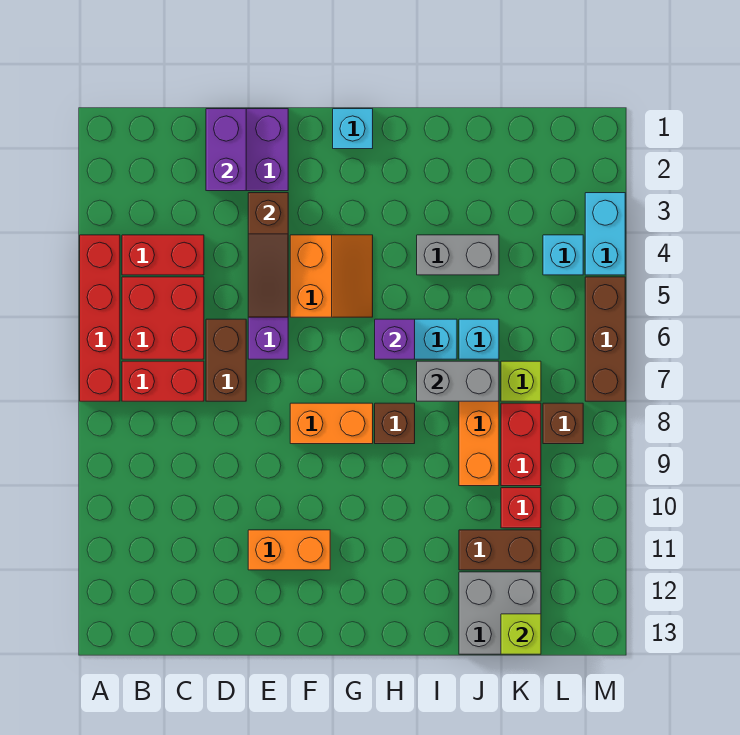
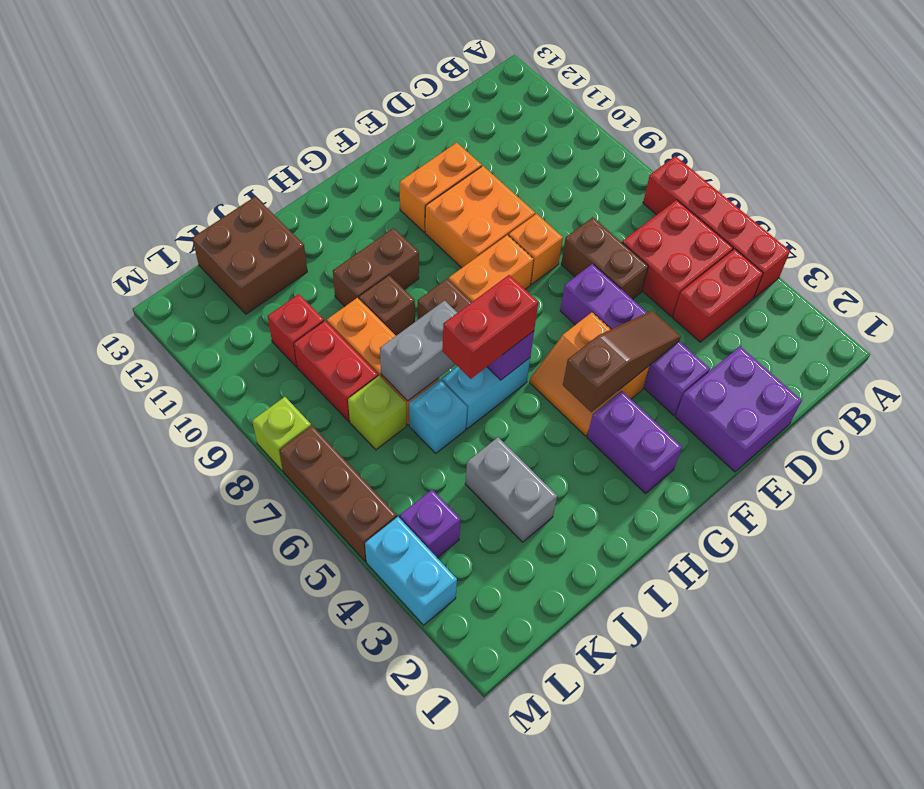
red 1x2 brick [122,361,204,401] -> red 1x2 brick moved to [442,275,538,379]
purple 1x2 brick [206,109,246,191] -> purple 1x2 brick moved to [587,391,682,494]
brown 1x3 slope [248,193,288,317] -> brown 1x3 slope turned to [563,311,681,412]
none -> orange 1x1 brick [509,214,563,284]
none -> orange 2x2 brick [425,166,535,268]
cyan 1x1 brick [333,109,373,149] -> none
grey 1x2 brick [417,235,499,275] -> grey 1x2 brick turned to [465,437,557,542]
brown 1x2 brick [459,530,541,570] -> brown 1x2 brick moved to [333,228,419,306]
grey 2x2 brick [459,572,541,654] -> brown 2x2 brick [192,197,307,314]
lime 1x1 brick [501,614,541,654] -> lime 1x1 brick moved to [252,397,311,471]
cyan 1x1 brick [543,235,583,275] -> purple 1x1 brick [400,490,461,558]
brown 1x1 brick [543,403,583,444] -> brown 1x1 brick moved to [359,275,415,336]

